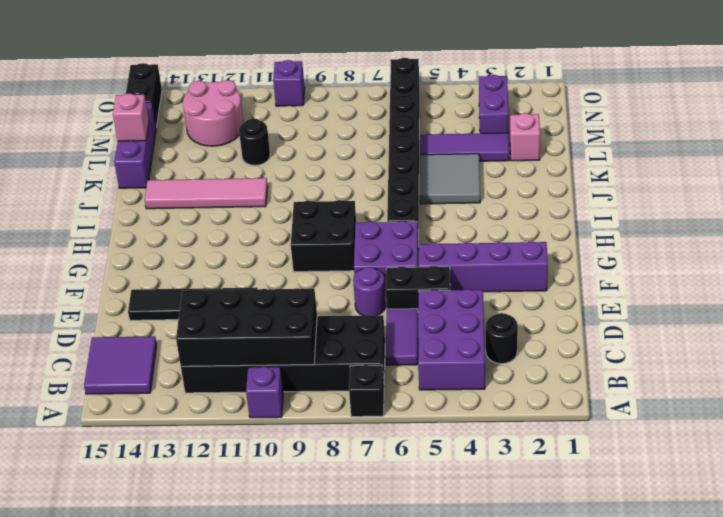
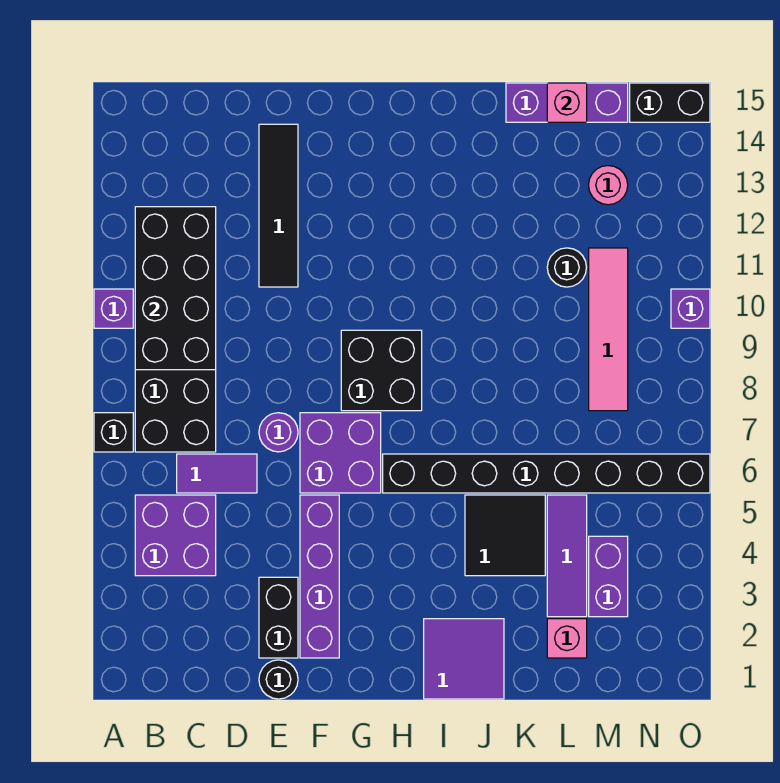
purple 2x3 brick [418,289,485,390] -> purple 2x2 brick [135,495,216,576]
purple 2x2 tile [84,336,157,394] -> purple 2x2 tile moved to [424,619,504,699]
black 1x1 round brick [486,313,518,364] -> black 1x1 round brick moved to [259,660,298,699]
black 1x2 brick [386,266,450,310] -> black 1x2 brick moved to [259,577,298,658]
grey 2x2 tile [420,154,480,204] -> black 2x2 tile [465,495,545,576]
pink 1x4 tile [145,178,268,209] -> pink 1x4 tile moved to [589,248,628,411]
purple 1x2 brick [479,75,509,133] -> purple 1x2 brick turned to [589,536,628,617]
pink 2x2 round brick [183,80,243,146] -> pink 1x1 round brick [589,166,628,205]

